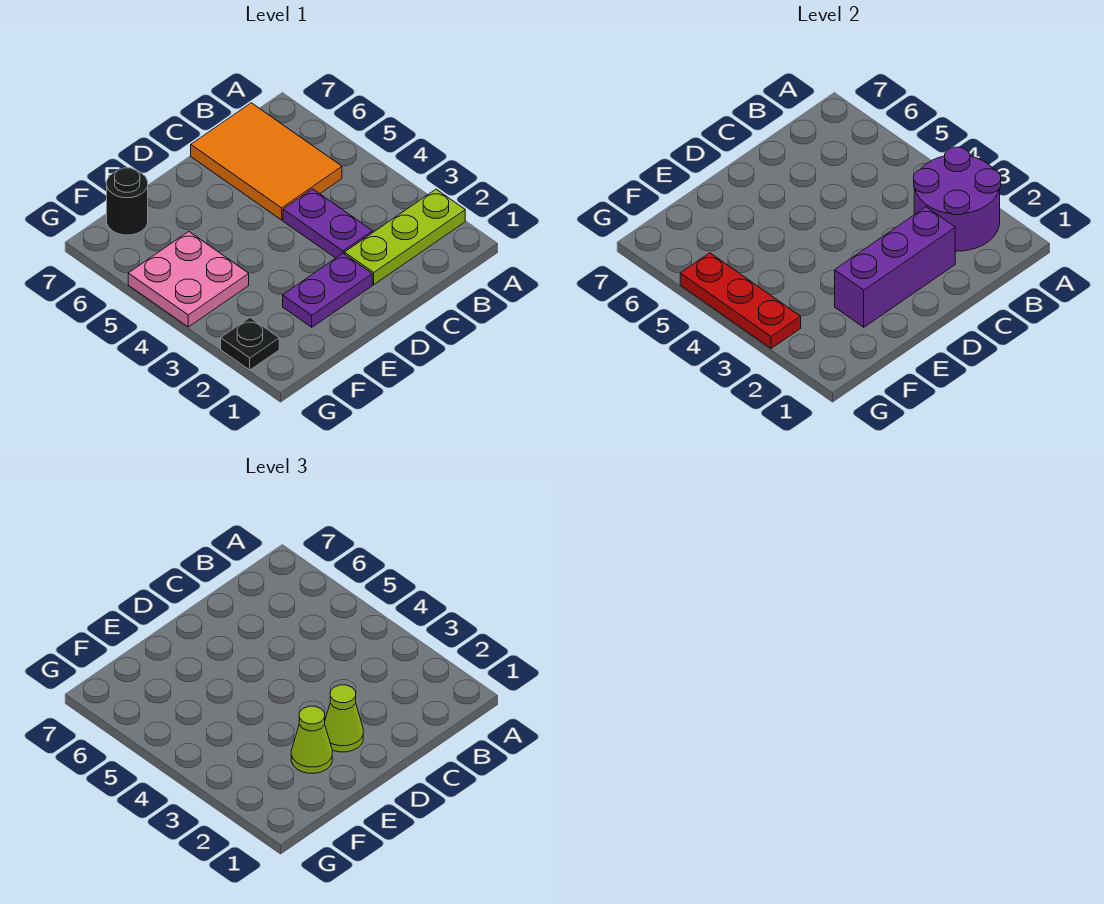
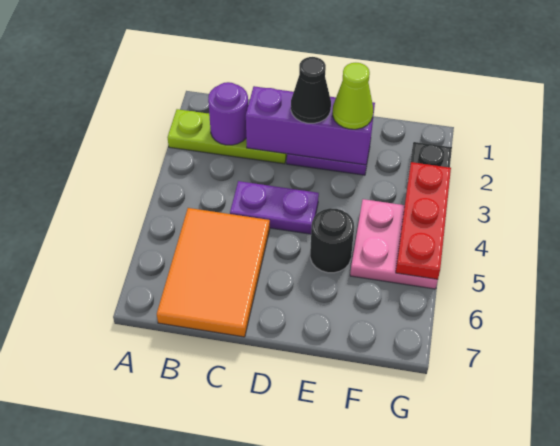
purple 2x2 round brick [914,147,1001,251] -> purple 1x1 round brick [208,82,248,145]
purple 1x2 plate [283,189,373,258] -> purple 1x2 plate turned to [230,181,319,234]
lime 1x1 cone [325,685,363,752] -> black 1x1 cone [291,57,331,123]
black 1x1 round brick [107,168,148,235] -> black 1x1 round brick moved to [310,208,354,273]

